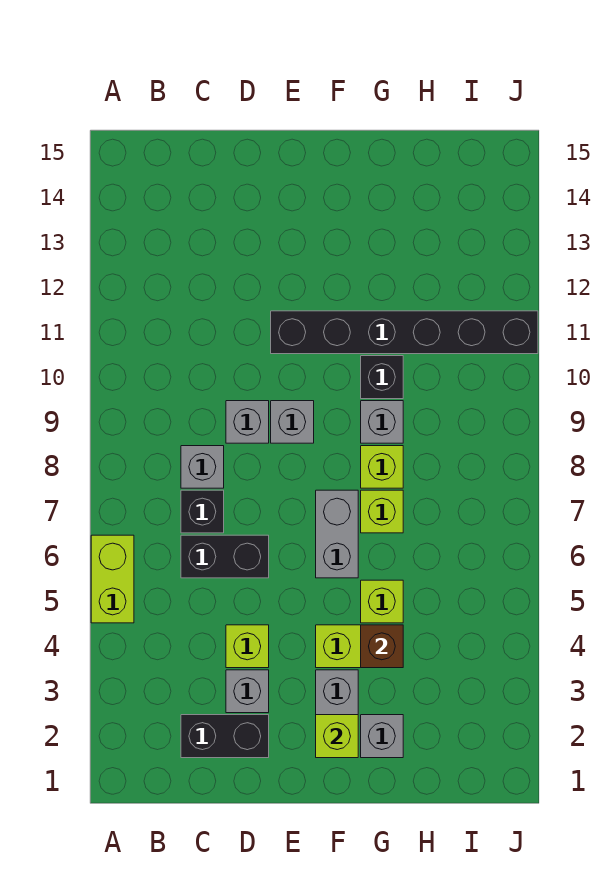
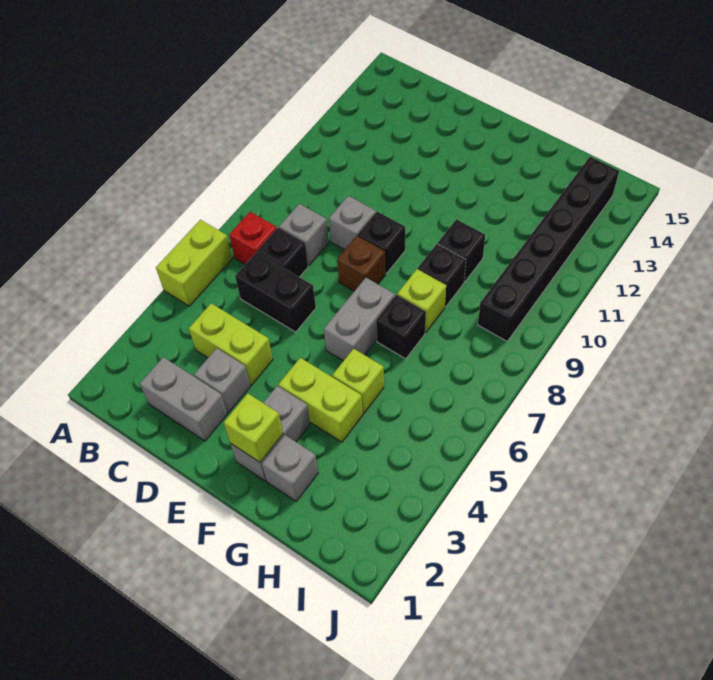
none -> red 1x1 brick [229,212,277,264]
black 1x2 brick [181,715,269,758] -> grey 1x2 brick [140,357,228,441]
lime 1x1 brick [226,625,269,668] -> lime 1x2 brick [189,303,273,385]
grey 1x1 brick [271,401,314,443] -> black 1x1 brick [358,211,405,273]
black 1x6 brick [271,311,538,354] -> black 1x6 brick turned to [478,157,619,341]
brown 1x1 brick [361,625,403,668] -> brown 1x1 brick moved to [337,236,386,291]
lime 1x1 brick [361,490,403,533] -> black 1x1 brick [376,295,426,359]
grey 1x1 brick [361,401,403,443] -> black 1x1 brick [418,244,466,307]

